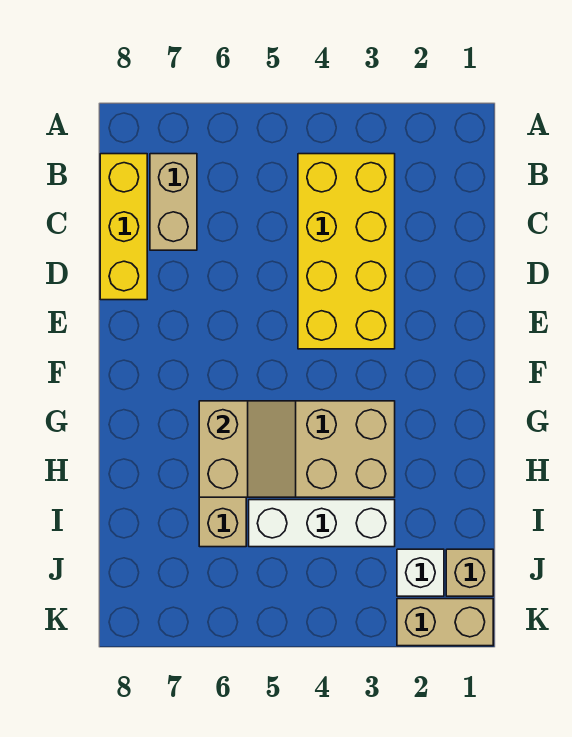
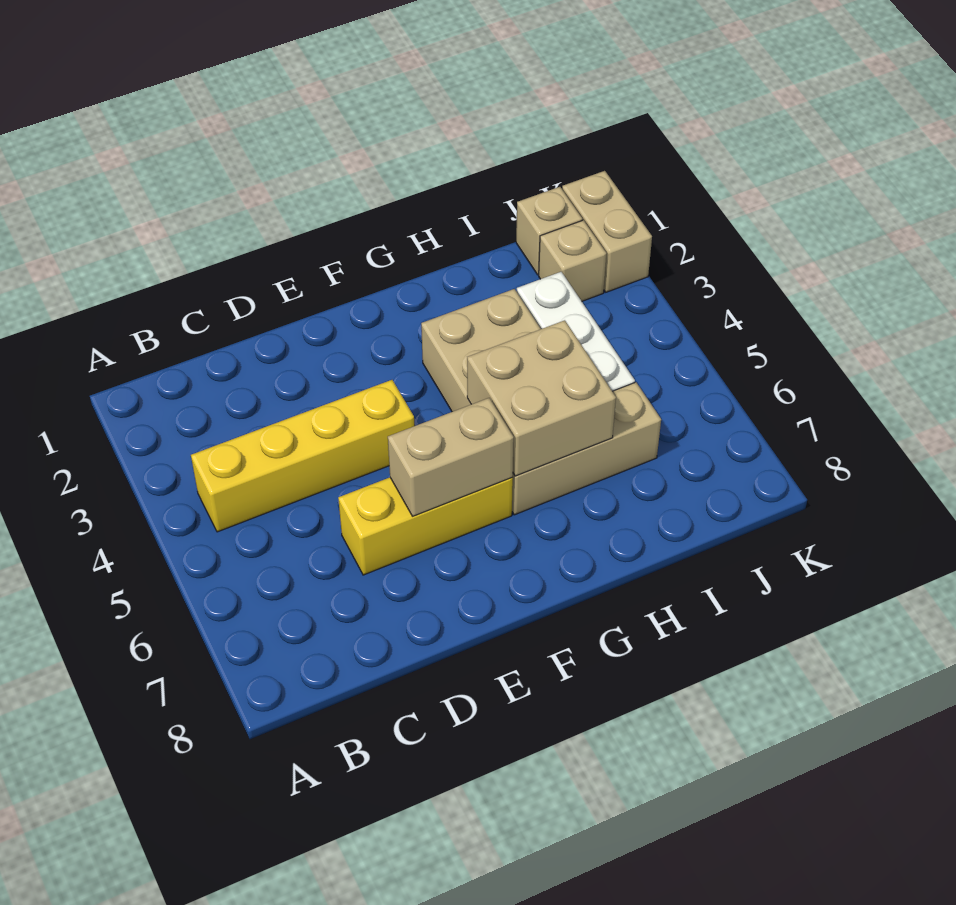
yellow 2x4 brick [298,154,395,349] -> yellow 1x4 brick [191,380,414,532]
tan 1x2 brick [150,154,197,250] -> tan 1x2 brick moved to [388,398,514,516]
yellow 1x3 brick [100,154,147,300] -> yellow 1x3 brick moved to [338,477,513,575]
tan 2x2 slope [199,401,296,497] -> tan 2x2 brick [467,320,616,476]
white 1x1 brick [397,549,444,596] -> tan 1x1 brick [539,220,607,301]

